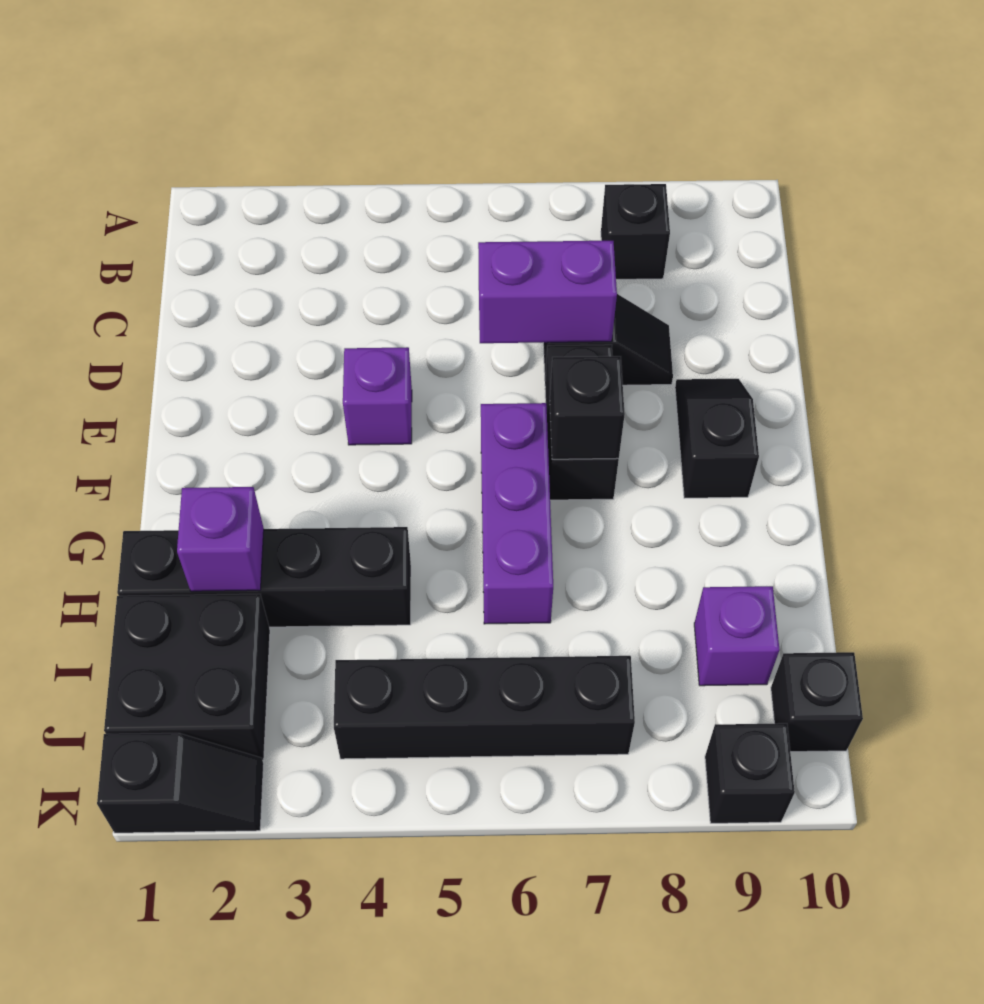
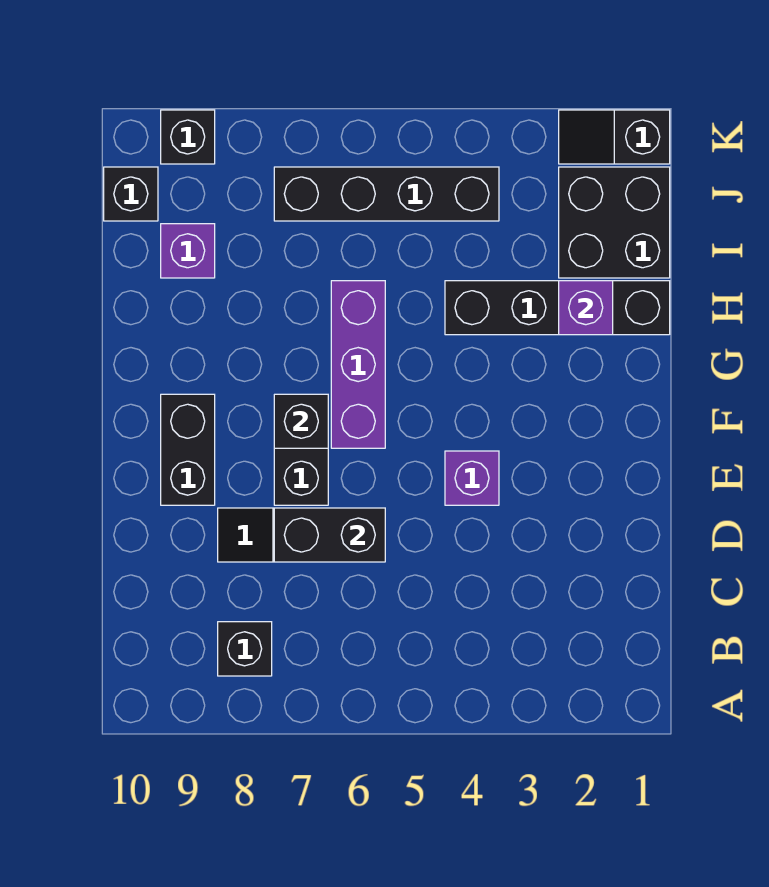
purple 1x2 brick [478,241,617,343] -> black 1x2 brick [274,508,385,562]
black 1x2 slope [675,379,759,498] -> black 1x2 brick [161,394,215,505]

